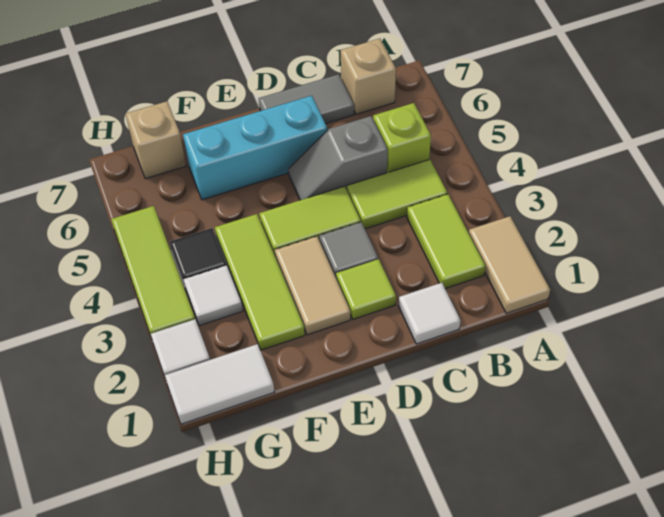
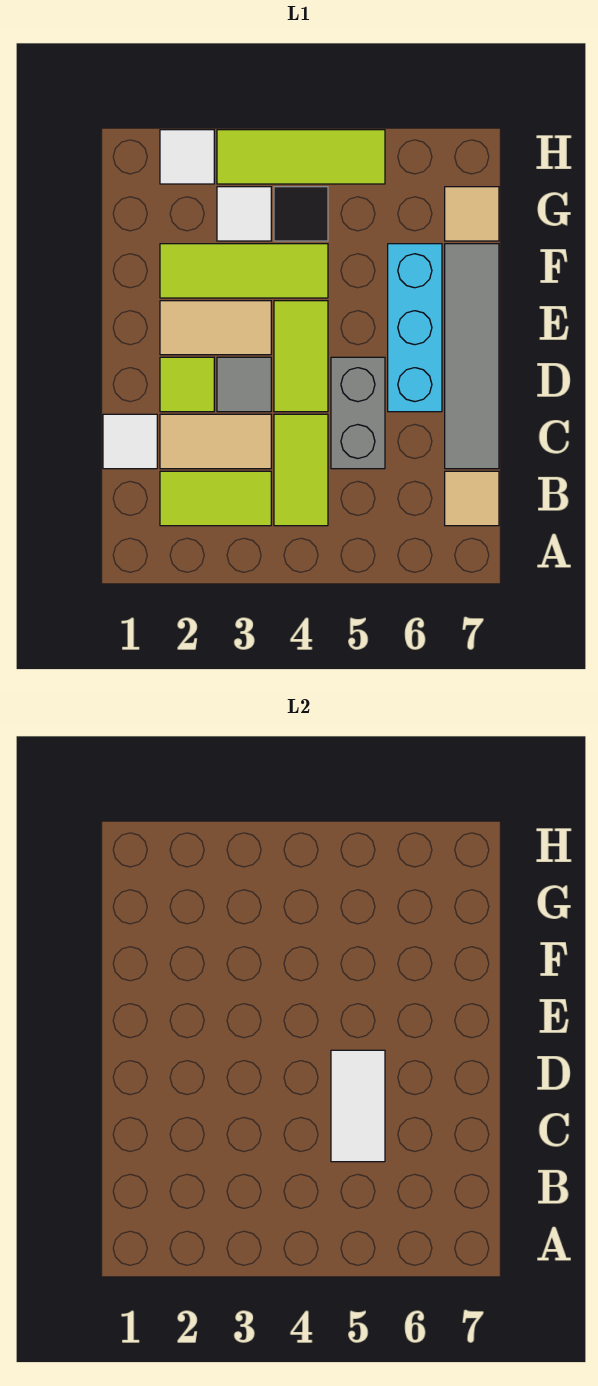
tan 1x2 tile [469,216,550,313] -> tan 1x2 tile moved to [160,414,271,469]
lime 1x1 brick [373,103,431,173] -> none
tan 1x1 brick [341,39,396,114] -> tan 1x1 tile [445,471,499,526]
grey 1x2 slope [288,116,388,200] -> grey 1x2 brick [331,357,385,469]
grey 1x2 tile [259,74,354,124] -> grey 1x4 tile [445,244,499,469]
white 1x2 tile [165,344,274,424] -> white 1x2 tile moved to [331,1050,385,1162]
tan 1x1 brick [126,101,186,179] -> tan 1x1 tile [445,187,499,241]

